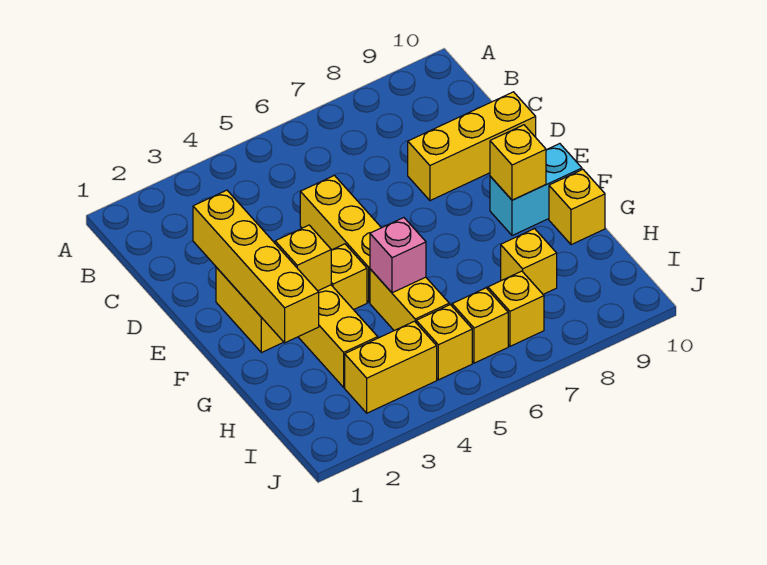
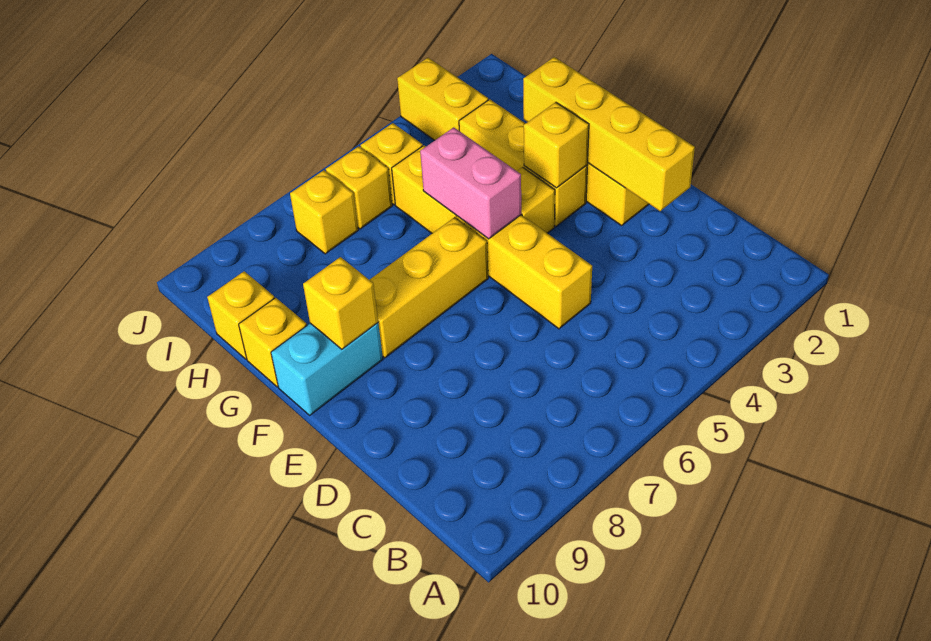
yellow 1x3 brick [408,92,536,201] -> yellow 1x3 brick moved to [370,217,488,358]
pink 1x1 brick [370,218,426,293] -> pink 1x2 brick [420,127,521,239]
yellow 1x1 brick [501,229,557,294] -> yellow 1x1 brick moved to [207,271,274,359]
yellow 1x2 brick [345,321,437,413] -> yellow 1x2 brick turned to [397,58,488,140]

